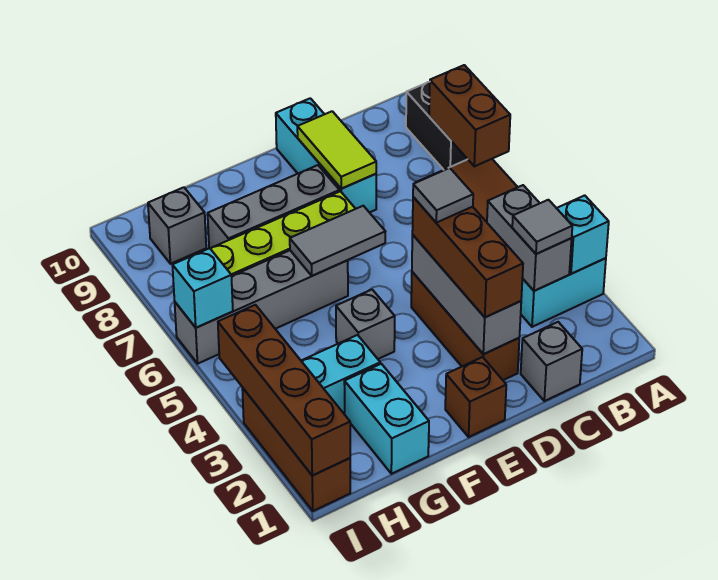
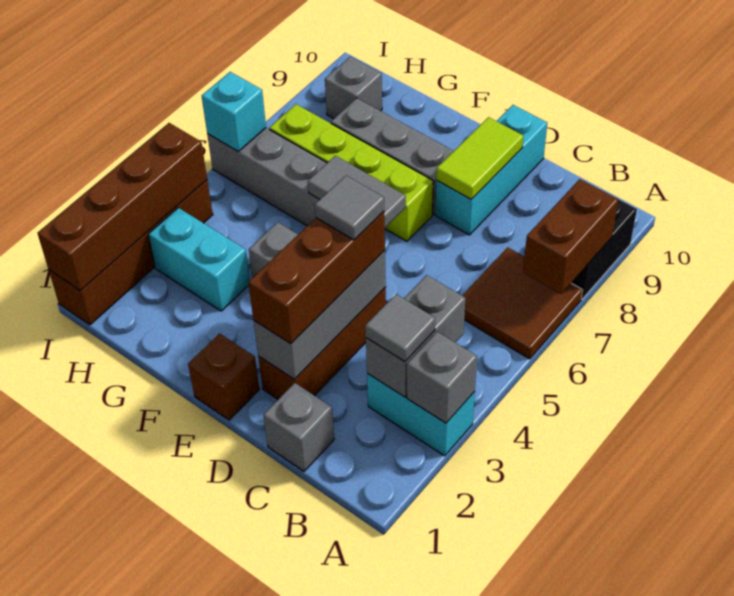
cyan 1x1 brick [557,195,609,274] -> grey 1x1 brick [407,332,477,423]
cyan 1x2 brick [344,364,429,474] -> none
brown 1x3 brick [242,388,350,511] -> brown 1x4 brick [49,180,213,325]

